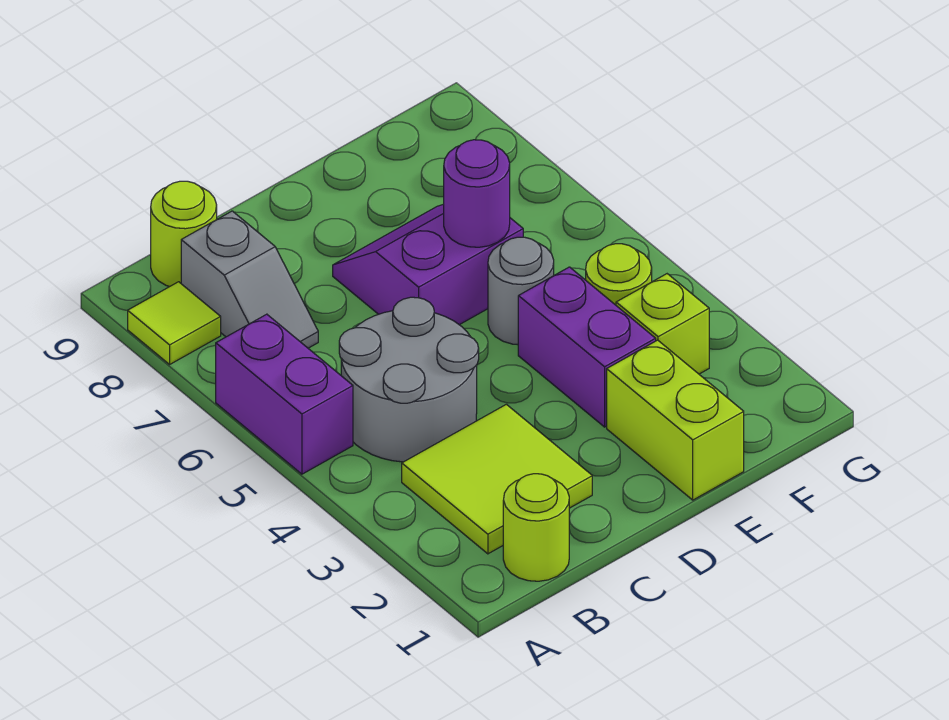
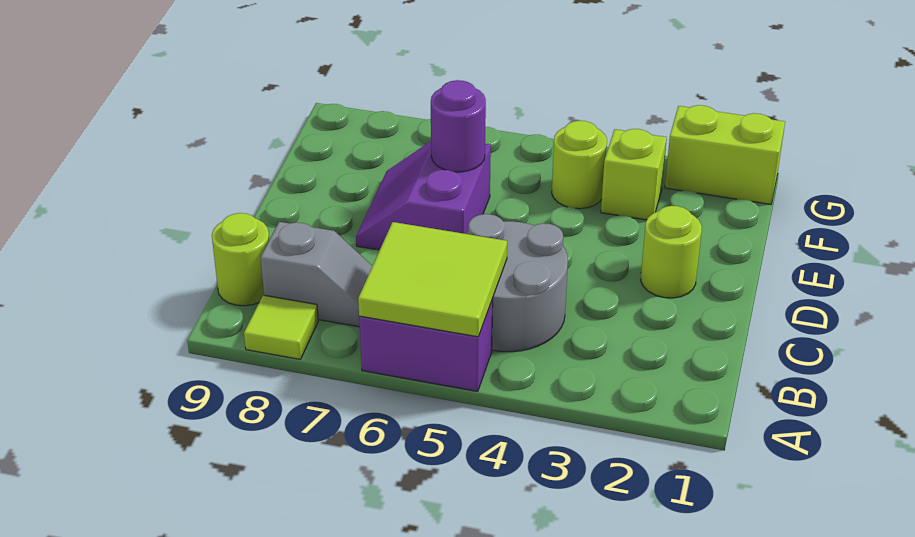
lime 1x1 round brick [503,474,569,581] -> lime 1x1 round brick moved to [641,206,702,298]
lime 2x2 tile [402,404,592,554] -> lime 2x2 tile moved to [358,222,507,337]
lime 1x2 brick [607,340,744,500] -> lime 1x2 brick moved to [665,105,785,204]
purple 1x2 brick [518,267,656,427] -> none
grey 1x1 round brick [488,237,554,345] -> none

